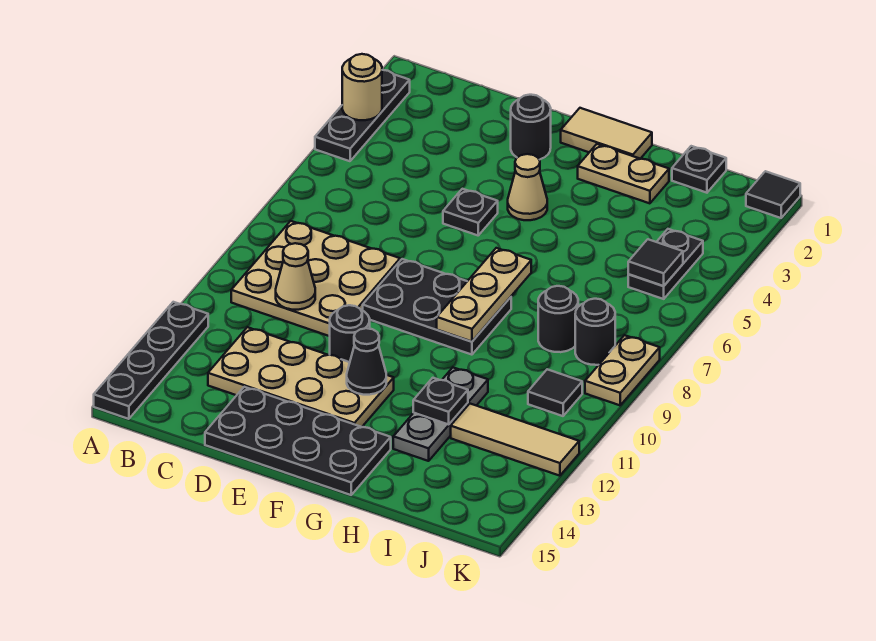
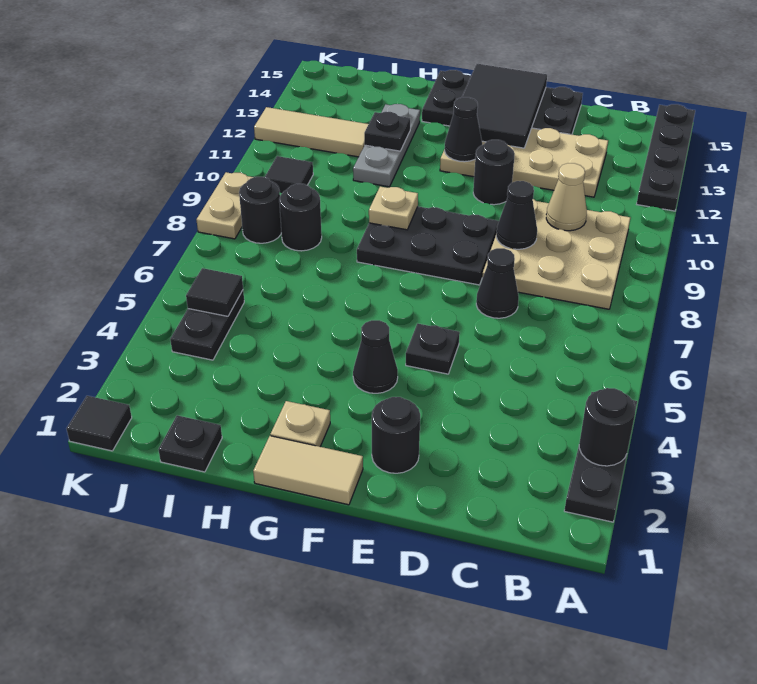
tan 1x1 round brick [342,54,382,120] -> black 1x1 round brick [579,388,635,466]
none -> black 1x1 cone [476,248,519,318]
none -> black 1x1 cone [496,181,537,249]
none -> black 2x3 tile [462,64,547,148]
tan 1x1 cone [508,154,547,220] -> black 1x1 cone [353,320,398,393]
tan 1x2 plate [578,144,669,203] -> tan 1x1 plate [270,401,330,447]
tan 1x3 plate [437,248,531,342] -> tan 1x1 plate [369,187,418,230]

